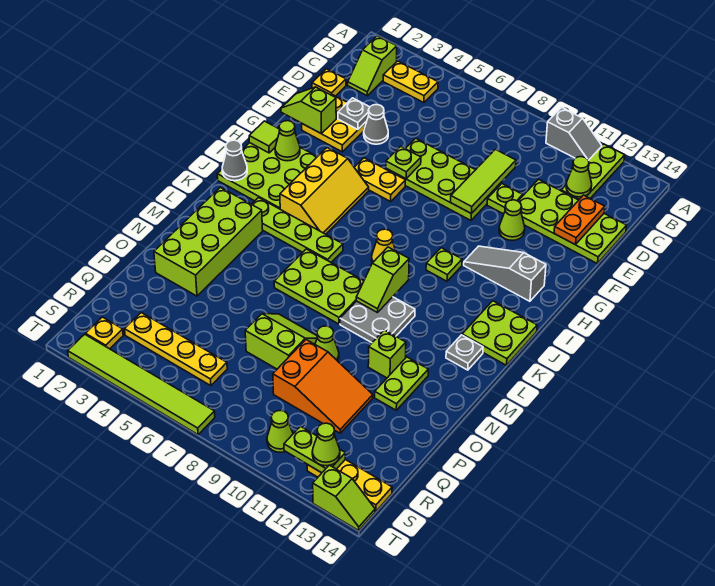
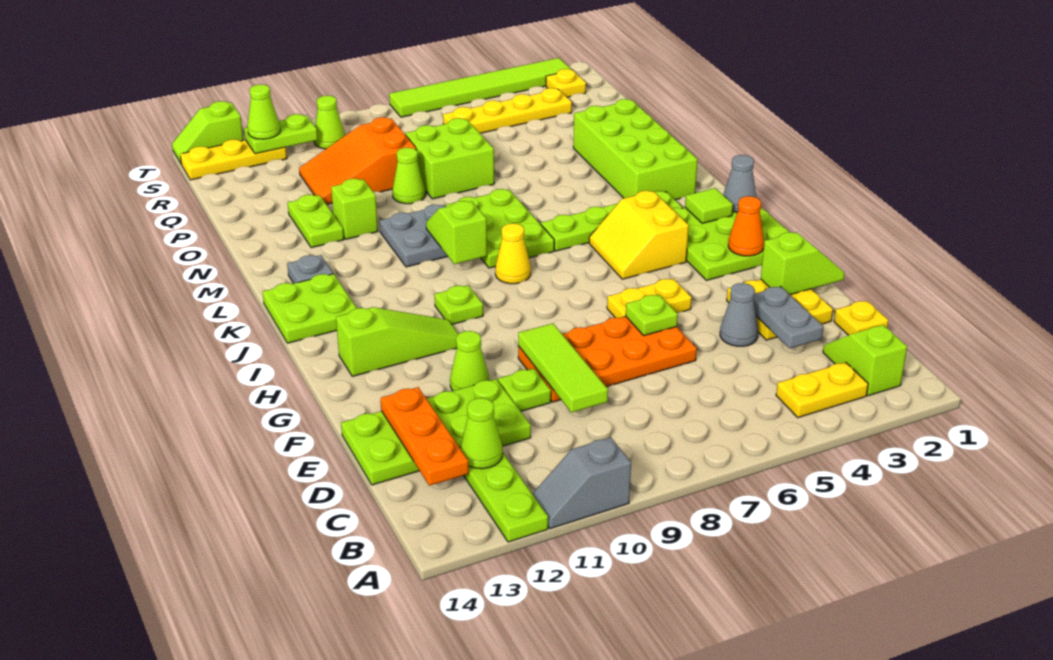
orange 1x2 plate [554,195,605,245] -> orange 1x3 plate [381,387,469,486]
grey 1x1 plate [338,98,370,129] -> grey 1x2 plate [754,287,823,348]
lime 2x4 plate [386,138,501,220] -> orange 2x4 plate [518,316,697,402]
lime 1x1 tile [249,121,280,153] -> lime 1x1 tile moved to [685,188,733,223]
lime 1x1 cone [275,121,300,161] -> orange 1x1 cone [728,196,764,256]
yellow 2x3 slope [280,148,369,234] -> yellow 2x2 slope [589,191,689,279]
grey 1x3 slope [464,246,546,301] -> lime 1x3 slope [336,307,458,376]
lime 2x3 plate [274,249,364,324] -> lime 2x3 plate turned to [446,189,554,268]
lime 2x2 slope [245,314,317,369] -> lime 2x2 brick [405,118,494,199]

